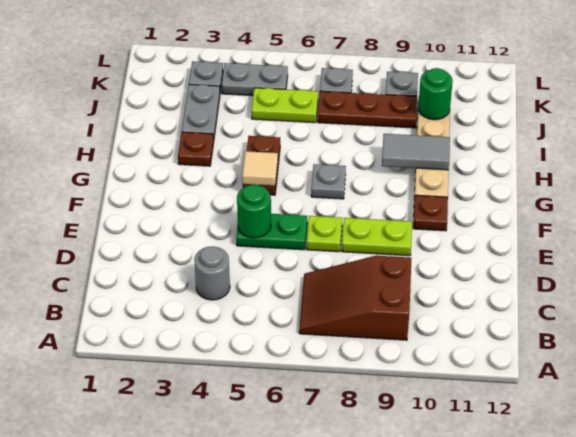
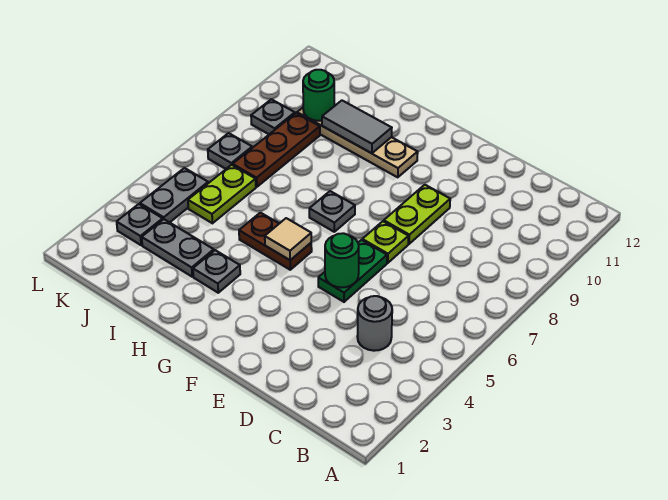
brown 2x3 slope [299,256,411,340] -> none
brown 1x1 plate [413,195,448,231] -> none
brown 1x1 plate [178,132,214,166] -> grey 1x1 plate [193,250,240,293]
grey 1x2 tile [382,134,450,170] -> grey 1x2 tile turned to [322,101,392,153]

